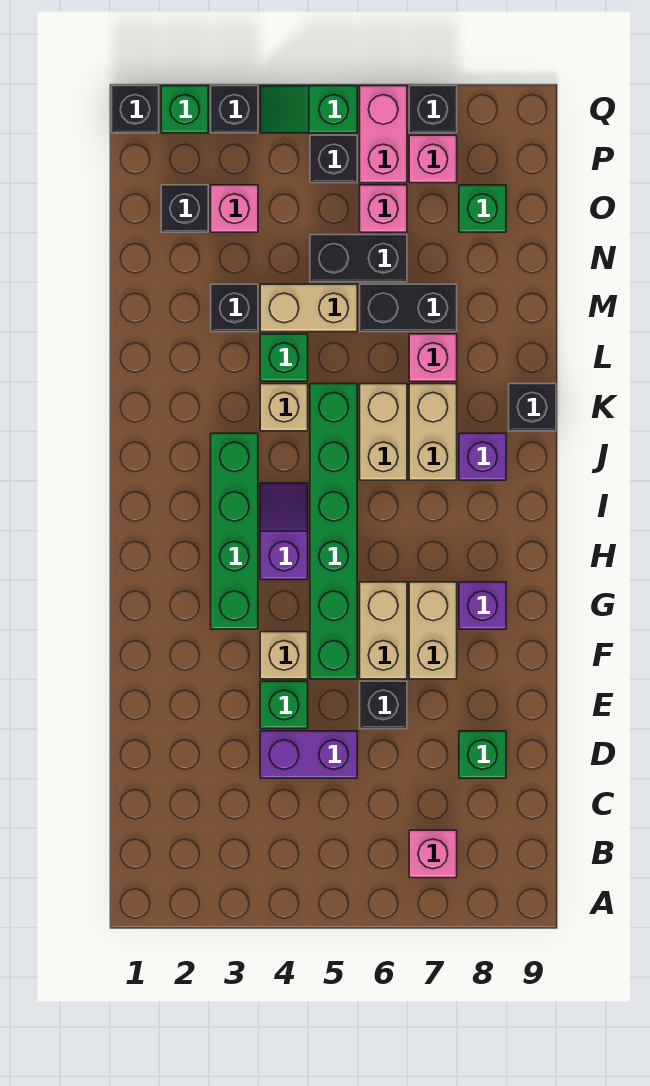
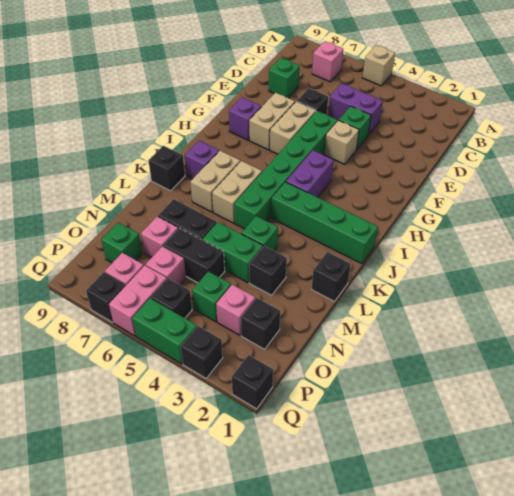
green 1x4 brick [211,433,258,629] -> green 1x4 brick turned to [271,182,378,264]
purple 1x2 slope [260,483,308,580] -> purple 1x2 brick [286,150,334,198]
tan 1x1 brick [260,384,308,431] -> tan 1x1 brick moved to [363,45,395,86]
none -> black 1x1 brick [312,252,351,302]
pink 1x1 brick [409,334,457,381] -> pink 1x1 brick moved to [141,216,178,257]
tan 1x2 brick [260,284,357,332] -> green 1x2 brick [203,222,263,283]
green 1x1 brick [161,86,208,133] -> green 1x1 brick moved to [192,271,231,322]
green 1x2 slope [260,86,357,133] -> green 1x2 brick [132,298,197,364]

